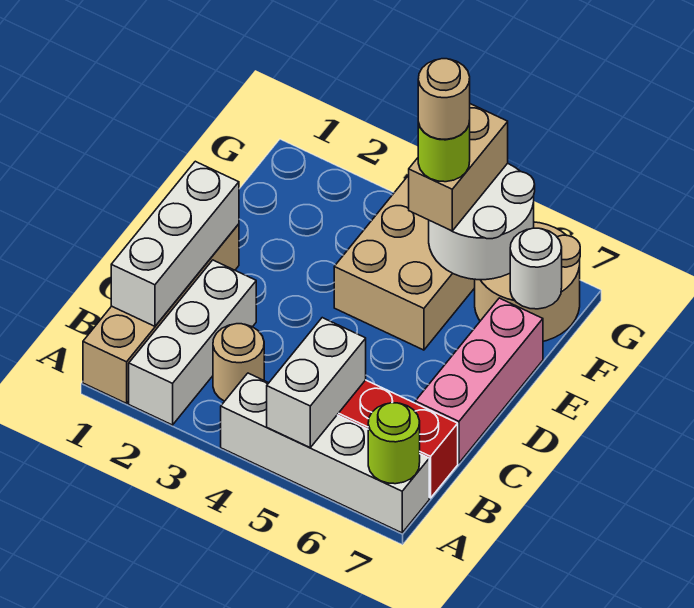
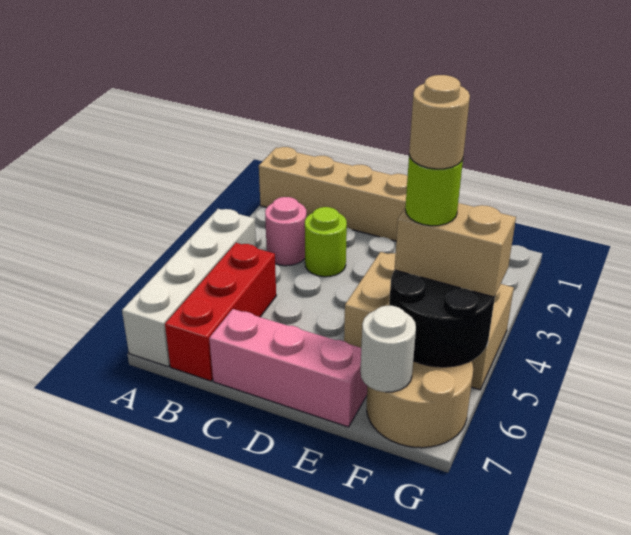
white 1x3 brick [129,260,256,425] -> none
white 1x2 brick [267,318,366,447] -> none
lime 1x1 round brick [368,403,420,484] -> lime 1x1 round brick moved to [305,207,347,277]
white 1x3 brick [111,161,239,326] -> none
tan 1x1 round brick [213,324,264,401] -> pink 1x1 round brick [265,197,306,266]
white 2x2 round brick [429,163,535,280] -> black 2x2 round brick [389,270,495,367]

